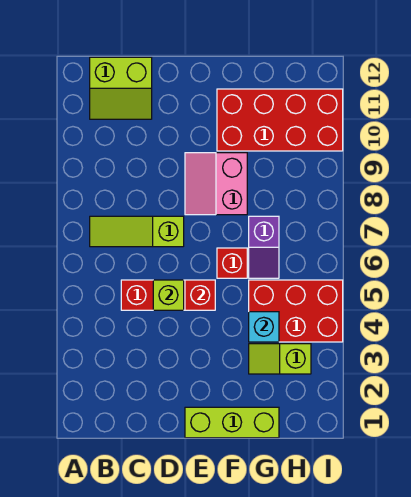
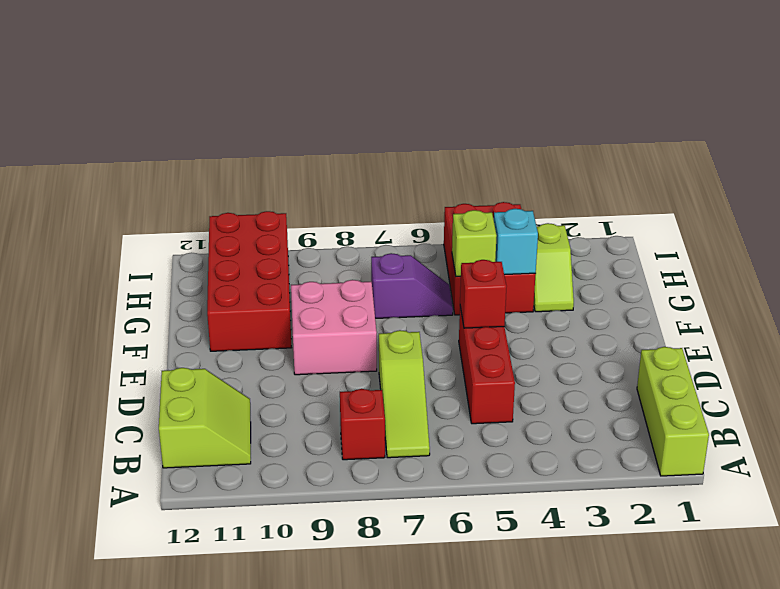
lime 1x1 brick [153,280,184,310] -> lime 1x1 brick moved to [452,210,497,276]
lime 1x3 brick [185,407,279,438] -> lime 1x3 brick moved to [637,347,709,476]
pink 2x2 slope [185,153,247,215] -> pink 2x2 brick [291,280,377,375]
red 1x1 brick [217,248,247,278] -> red 1x1 brick moved to [340,389,385,460]

